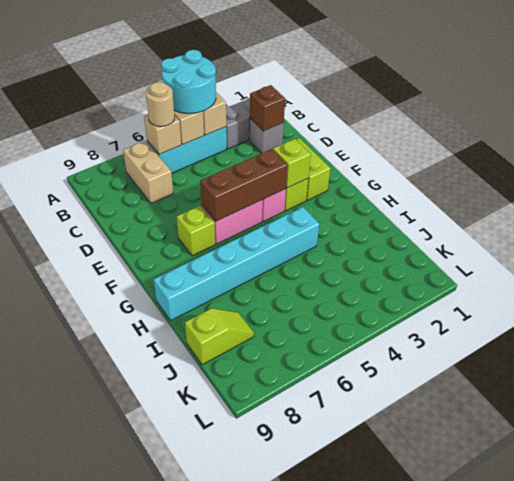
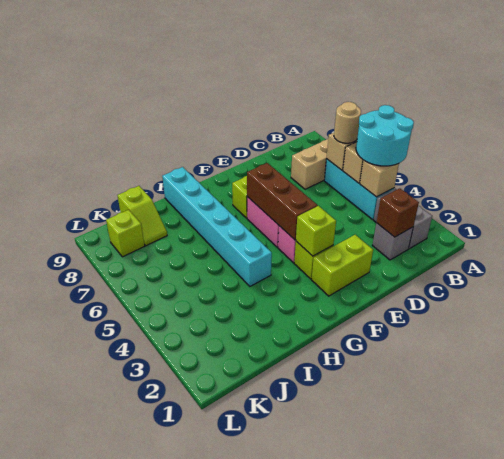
none -> lime 1x1 brick [106,210,145,257]

